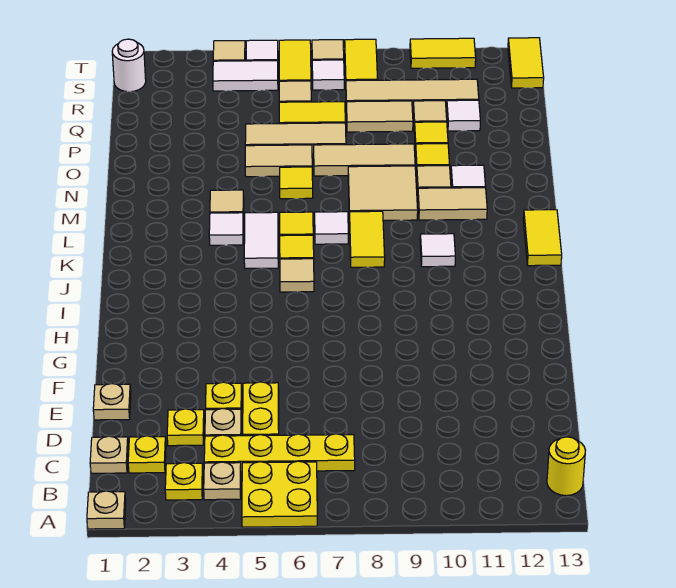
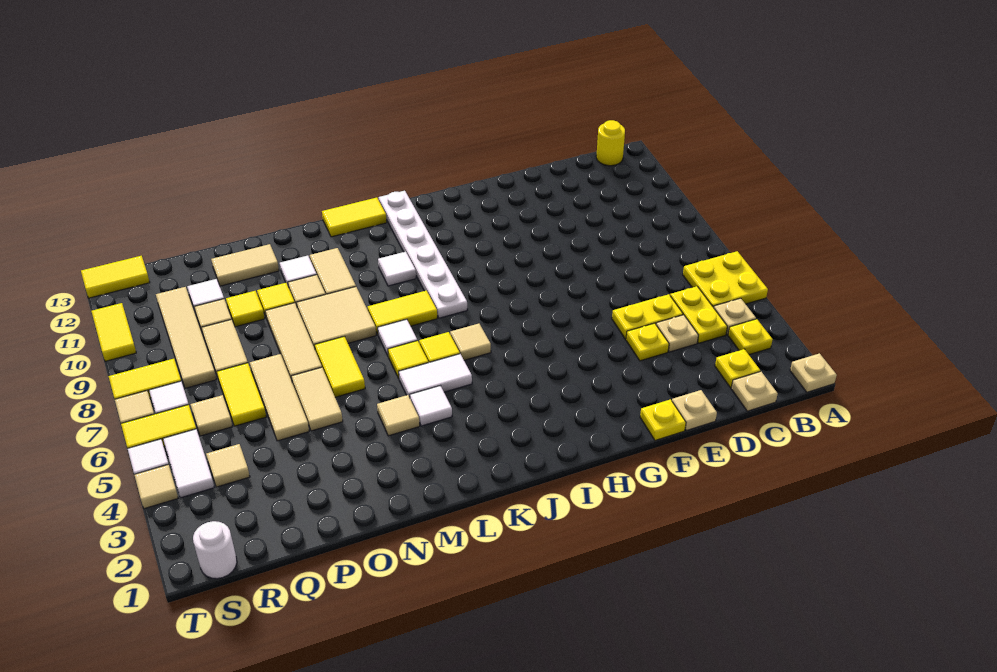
yellow 1x4 plate [204,434,355,472] -> yellow 1x2 plate [670,286,727,343]
yellow 1x1 plate [167,409,204,446] -> yellow 1x1 plate moved to [640,399,686,440]
none -> white 1x6 plate [379,191,467,318]
yellow 1x1 tile [280,167,313,199] -> yellow 1x2 tile [315,336,365,397]
none -> tan 1x2 tile [211,244,279,286]
none -> tan 1x1 tile [206,444,250,487]

